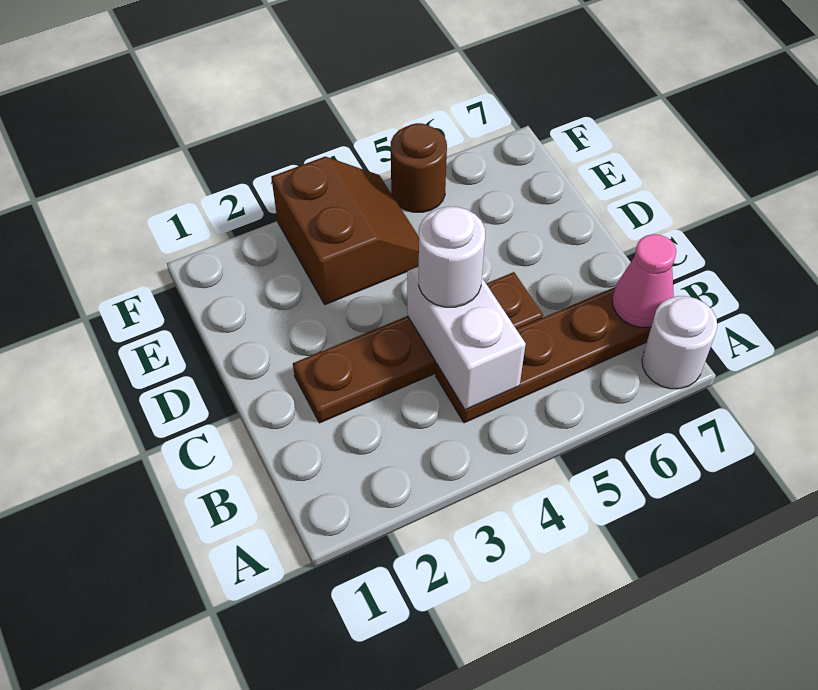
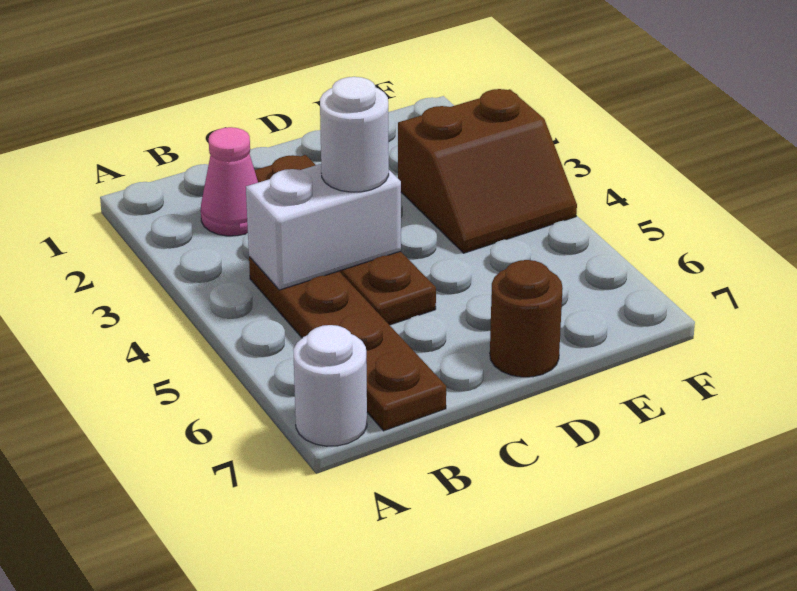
pink 1x1 cone [612,234,676,327] -> pink 1x1 cone moved to [201,127,258,236]
brown 1x1 round brick [391,123,447,212] -> brown 1x1 round brick moved to [490,260,563,377]

